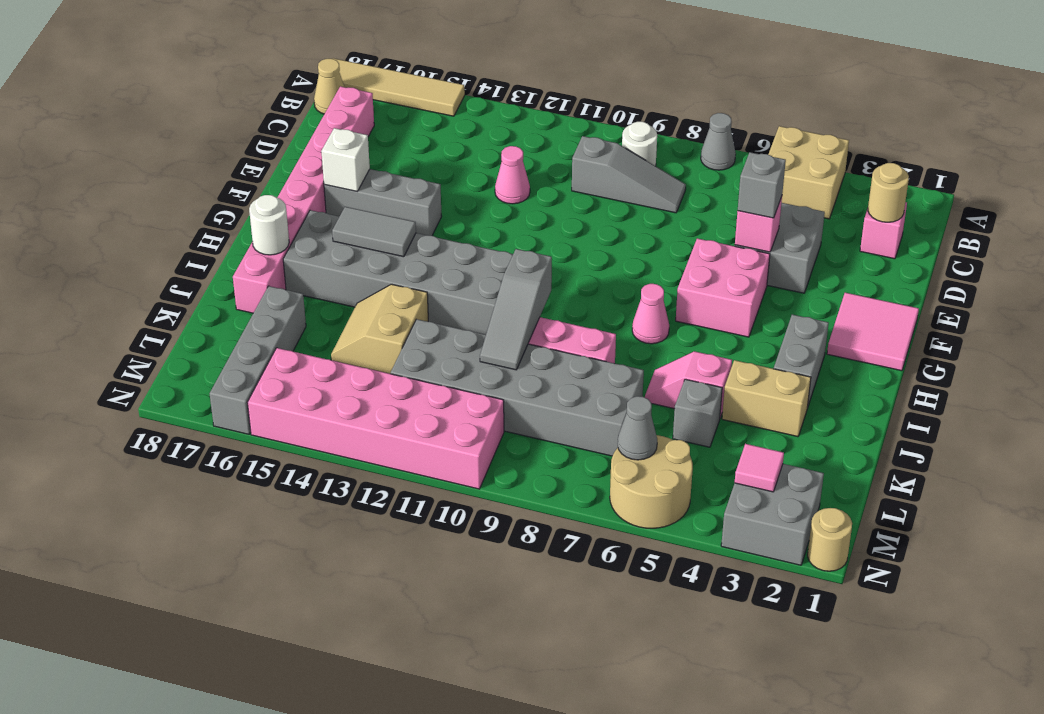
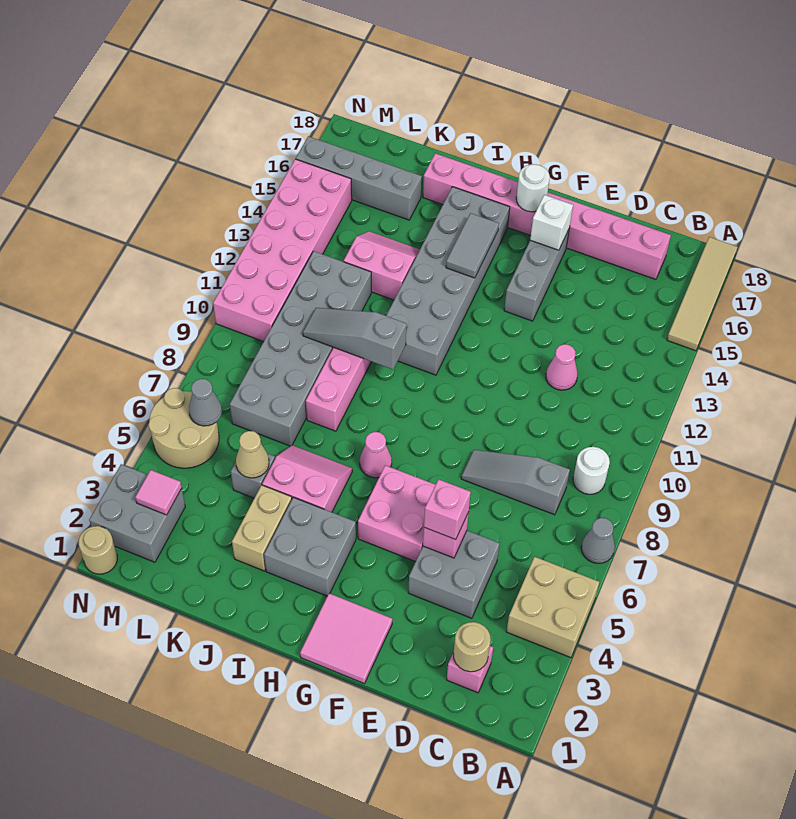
tan 1x1 cone [314,59,344,114] -> tan 1x1 cone moved to [236,431,269,478]
grey 1x3 slope [572,136,686,213] -> grey 1x3 slope turned to [461,450,570,515]
grey 1x1 brick [738,152,786,218] -> pink 1x1 brick [424,479,471,540]
grey 1x2 brick [774,314,829,408] -> grey 2x2 brick [264,497,356,596]
white 1x1 round brick [249,195,289,255] -> white 1x1 round brick moved to [516,164,550,212]
pink 1x2 slope [645,351,732,418] -> pink 2x2 slope [262,445,352,512]
tan 2x2 slope [331,284,428,374] -> pink 2x2 slope [344,231,420,300]

